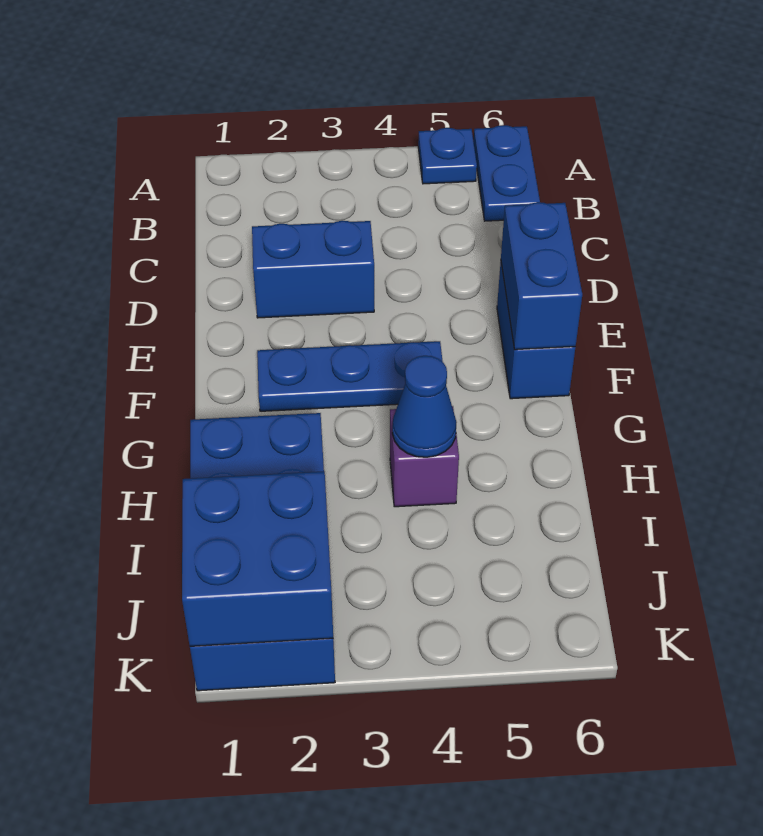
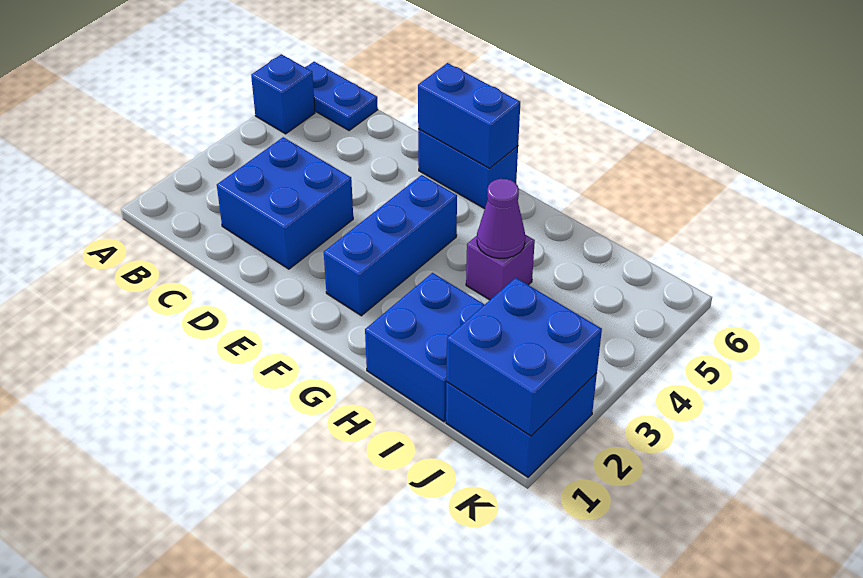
blue 1x1 plate [418,128,477,184] -> blue 1x1 brick [251,54,315,134]
blue 1x2 brick [252,221,374,318] -> blue 2x2 brick [217,137,353,269]
blue 1x3 plate [257,341,443,411] -> blue 1x3 brick [324,175,457,316]
blue 1x1 cone [392,356,457,457] -> purple 1x1 cone [477,179,525,258]

